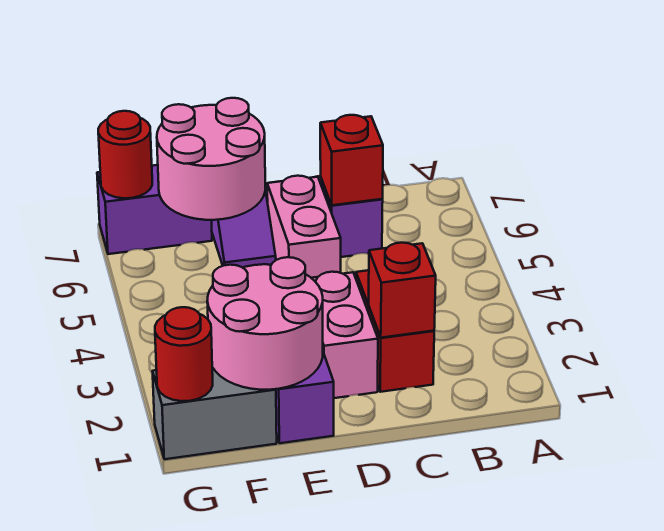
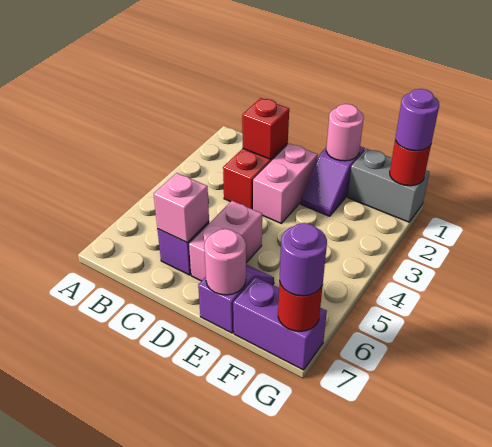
red 1x1 brick [320,115,383,205] -> pink 1x1 brick [154,173,209,243]
pink 2x2 round brick [207,257,323,390] -> pink 1x1 round brick [326,104,364,161]
pink 2x2 round brick [157,98,265,220] -> pink 1x1 round brick [204,229,246,295]
none -> purple 1x1 round brick [396,89,439,151]
none -> purple 1x1 round brick [279,223,327,296]

